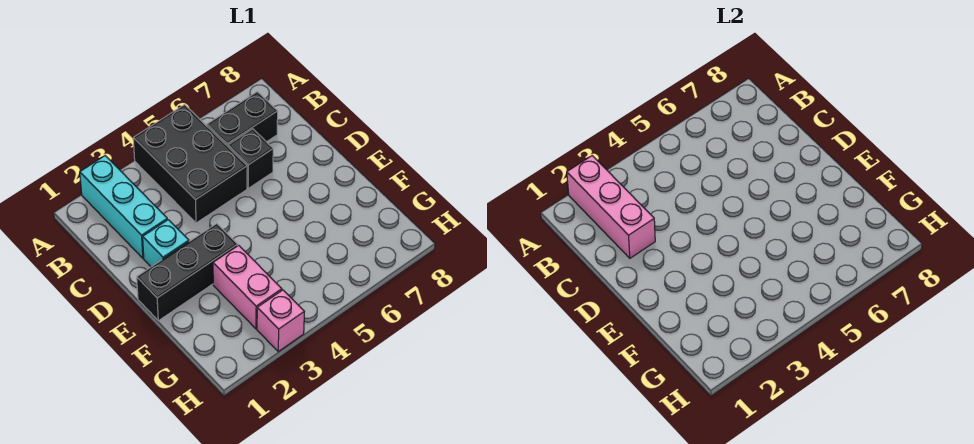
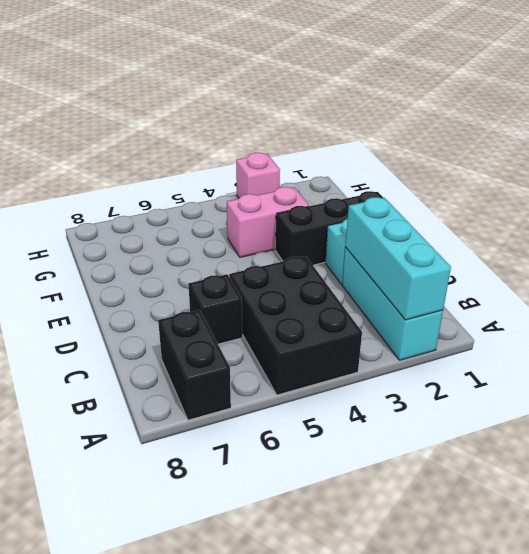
pink 1x3 brick [567,156,655,258] -> cyan 1x3 brick [345,197,451,320]
black 1x2 brick [207,92,278,146] -> black 1x2 brick turned to [158,310,231,420]
pink 1x2 brick [213,245,282,329] -> pink 1x2 brick turned to [227,187,309,257]

